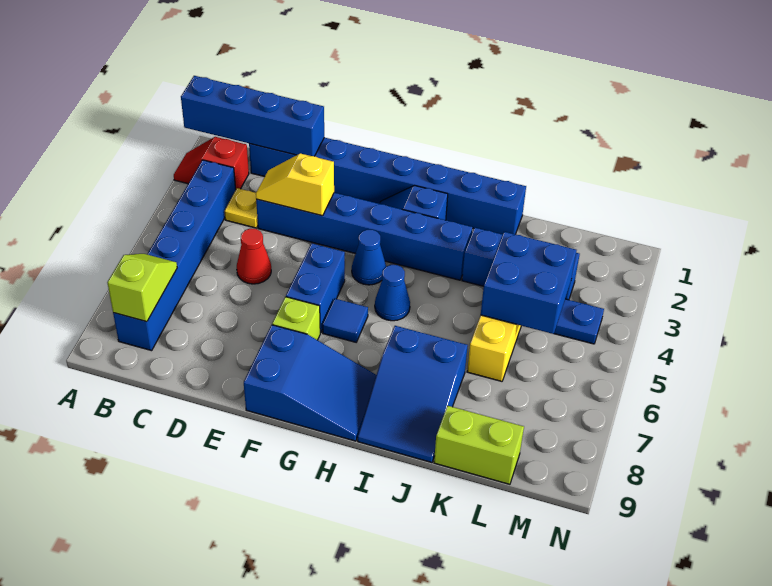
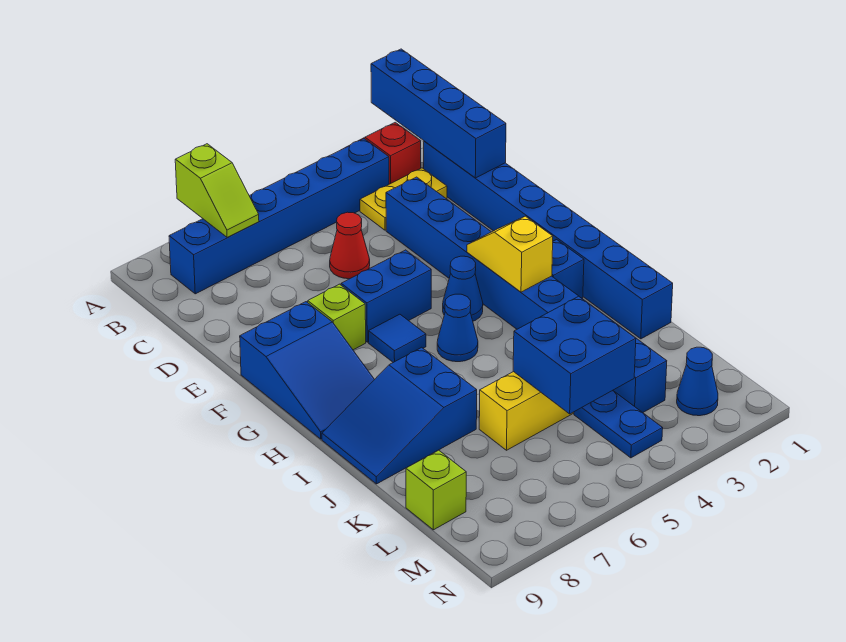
lime 1x2 slope [107,254,177,322] -> lime 1x2 slope turned to [175,144,259,237]
yellow 1x1 plate [224,188,258,228] -> yellow 1x2 plate [360,168,447,230]
yellow 1x2 slope [256,153,334,216] -> yellow 1x2 slope moved to [467,216,553,292]
lime 1x2 brick [434,406,524,484] -> lime 1x1 brick [406,450,466,530]
none -> blue 1x1 cone [677,347,718,416]

